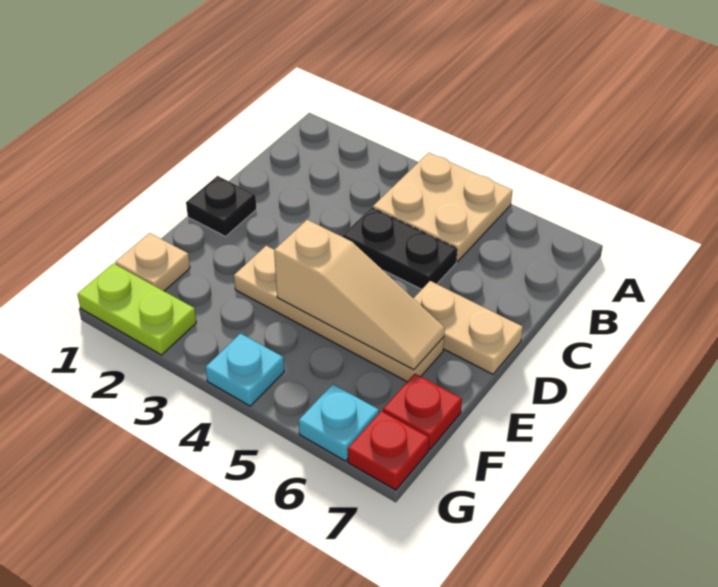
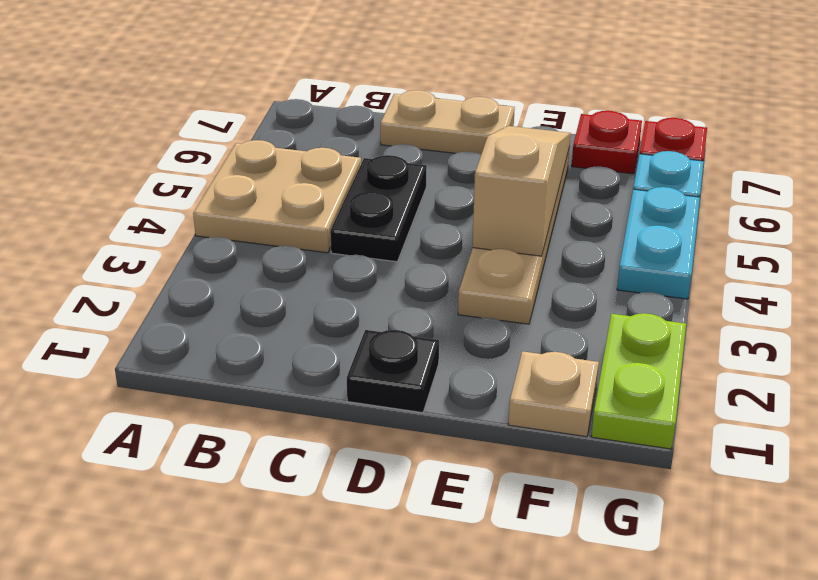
tan 1x2 plate [413,281,523,374] -> tan 1x2 plate turned to [380,90,515,154]
cyan 1x1 plate [205,334,284,406] -> cyan 1x2 plate [617,187,700,299]

